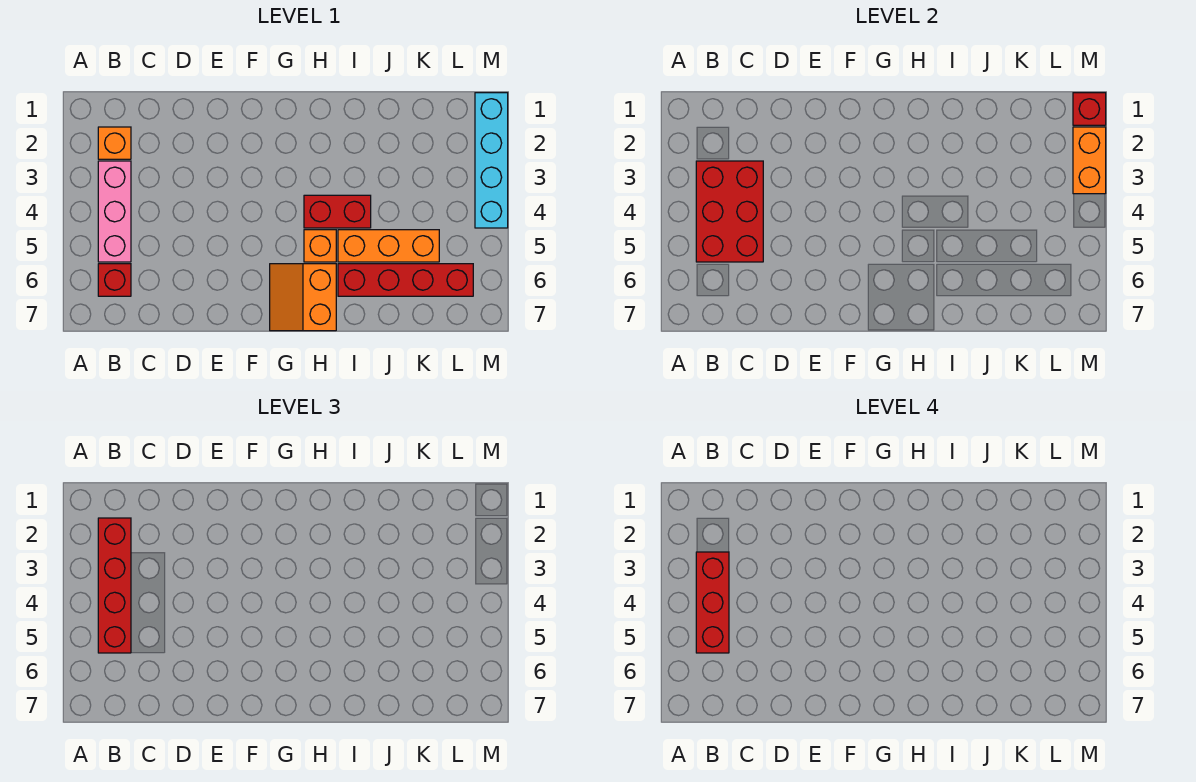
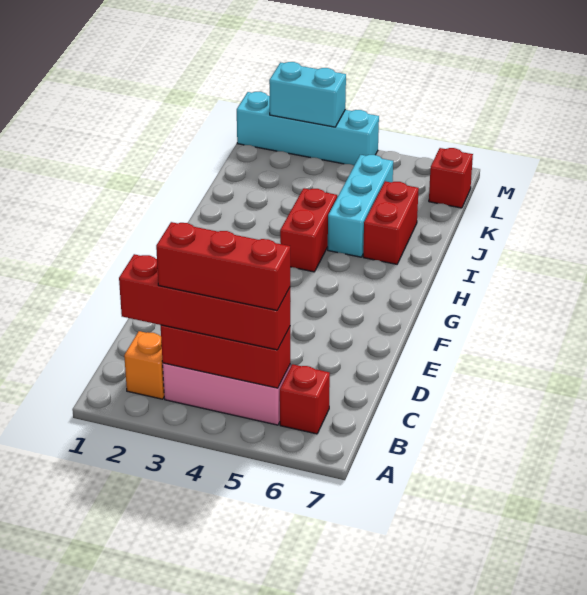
red 2x3 brick [696,161,763,262] -> red 1x3 brick [161,325,290,388]
orange 2x2 slope [270,264,336,331] -> none
orange 1x1 brick [304,230,336,262] -> none
orange 1x3 brick [338,230,439,262] -> cyan 1x3 brick [328,155,393,257]
red 1x4 brick [338,264,473,296] -> red 1x2 brick [363,181,419,264]
red 1x1 brick [1073,93,1106,125] -> red 1x1 brick moved to [429,148,473,208]
orange 1x2 brick [1073,127,1106,194] -> cyan 1x2 brick [269,62,346,127]

